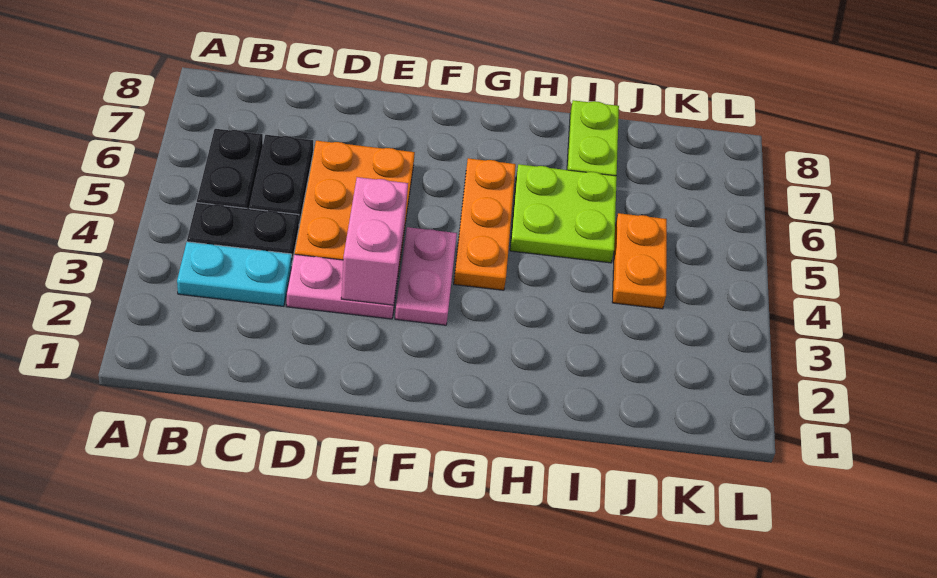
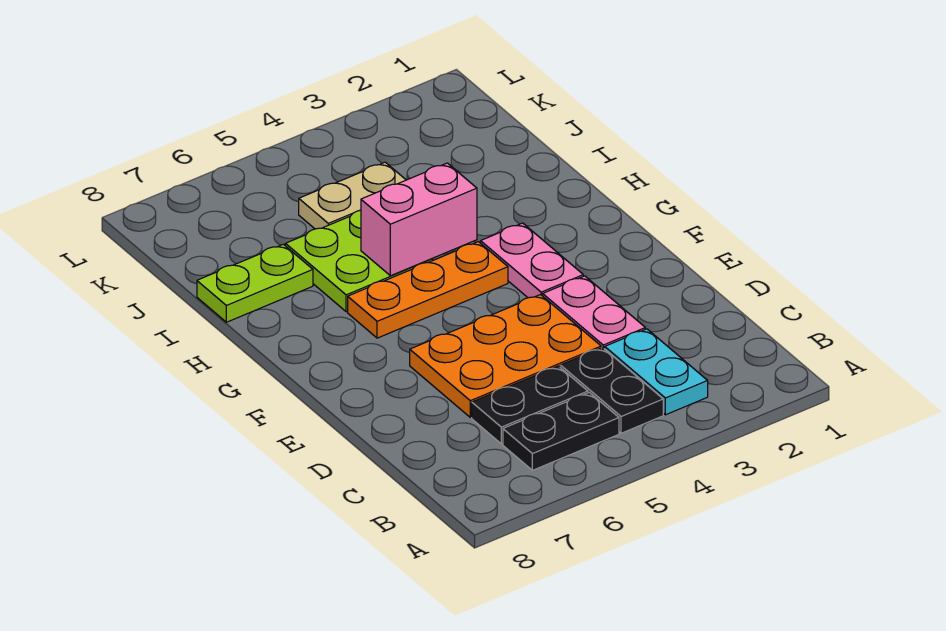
pink 1x2 brick [341,177,408,305] -> pink 1x2 brick moved to [361,163,477,276]
pink 1x2 plate [395,227,457,325] -> pink 1x2 plate turned to [481,223,583,298]
orange 1x2 plate [612,213,667,309] -> tan 1x2 plate [299,162,406,229]

